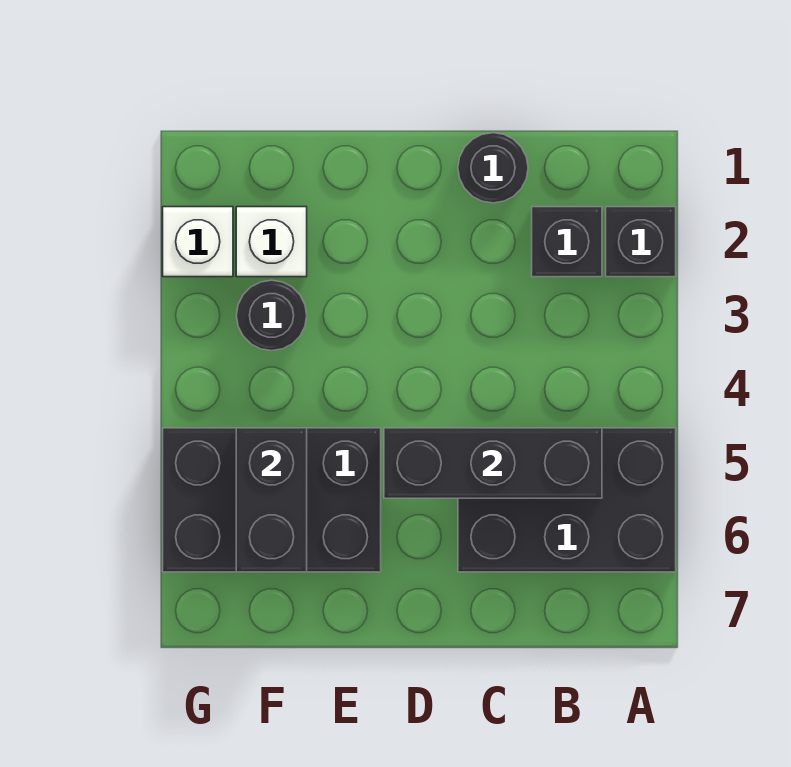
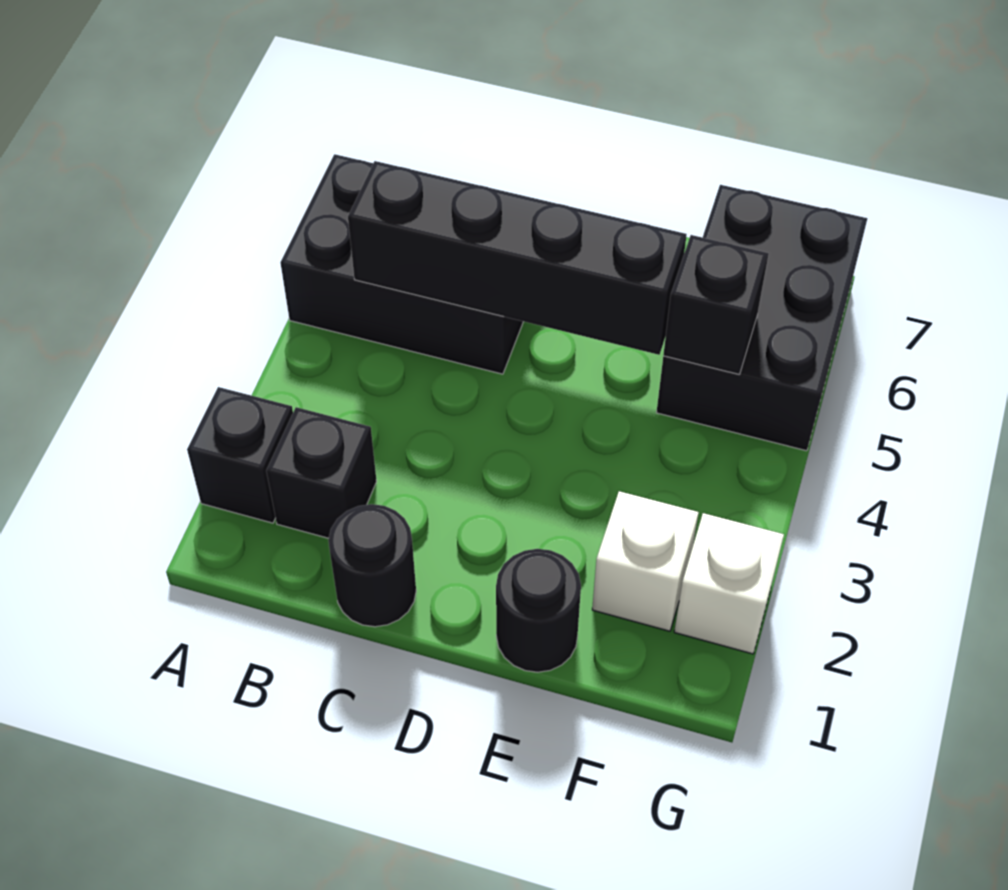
black 1x3 brick [384,428,602,498] -> black 1x4 brick [348,161,687,355]
black 2x3 brick [163,428,381,572] -> black 2x3 brick turned to [656,185,867,451]
black 1x1 round brick [237,280,307,351] -> black 1x1 round brick moved to [496,549,581,672]
black 1x2 brick [236,428,307,572] -> black 1x1 brick [663,235,769,374]

